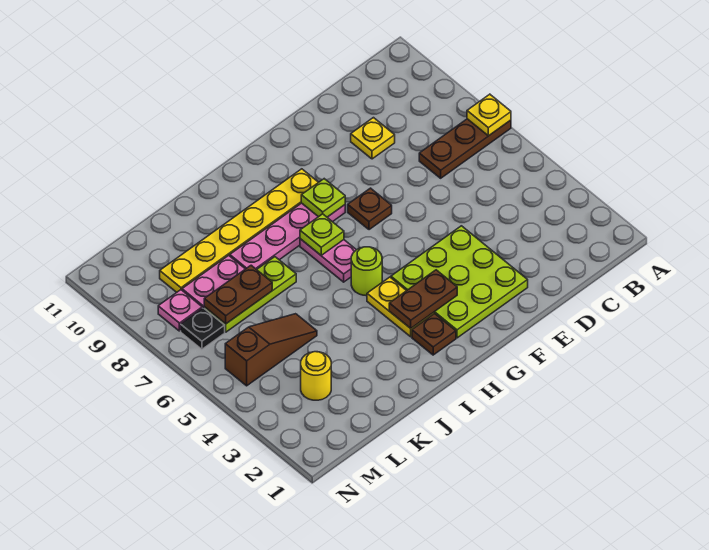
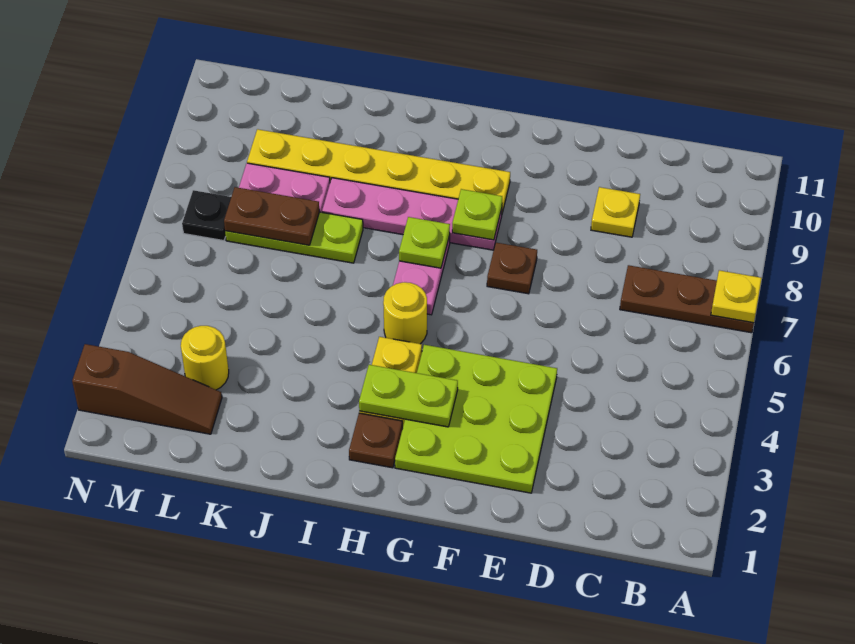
brown 1x2 plate [389,270,457,328] -> lime 1x2 plate [359,365,458,427]
lime 1x1 round brick [351,247,382,296] -> yellow 1x1 round brick [383,282,427,344]
brown 1x3 slope [225,314,317,386] -> brown 1x3 slope moved to [72,344,222,434]
pink 1x1 plate [158,290,202,331] -> none

